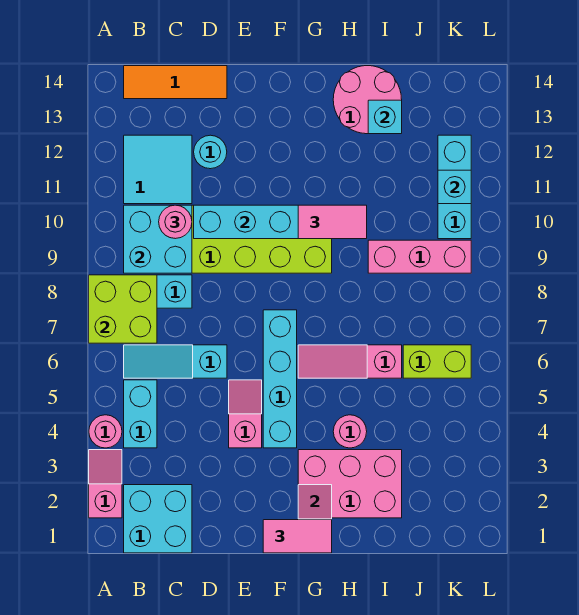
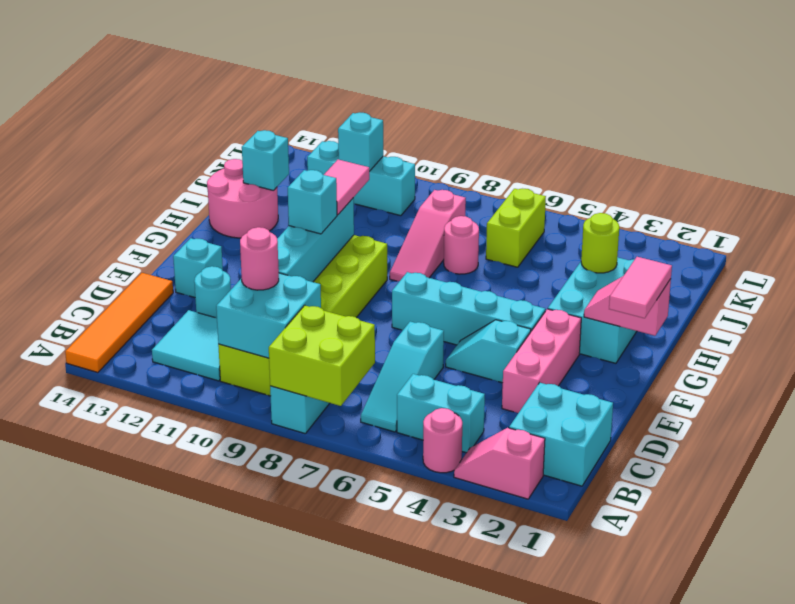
orange 1x3 tile [124,66,227,99] -> orange 1x4 tile [65,273,173,373]
pink 1x2 slope [229,380,262,448] -> cyan 1x2 slope [446,320,531,383]
none -> cyan 1x1 brick [173,238,223,297]
none -> cyan 1x1 brick [288,170,337,234]
pink 2x3 brick [298,450,402,518] -> cyan 2x3 brick [548,257,637,363]
pink 1x3 slope [298,345,402,378] -> pink 1x3 slope moved to [390,190,466,281]
pink 1x1 round brick [333,415,367,448] -> pink 1x1 round brick moved to [444,216,479,274]
none -> lime 1x1 round brick [581,213,619,273]
pink 1x3 brick [368,240,471,273] -> pink 1x3 brick moved to [502,309,581,413]

